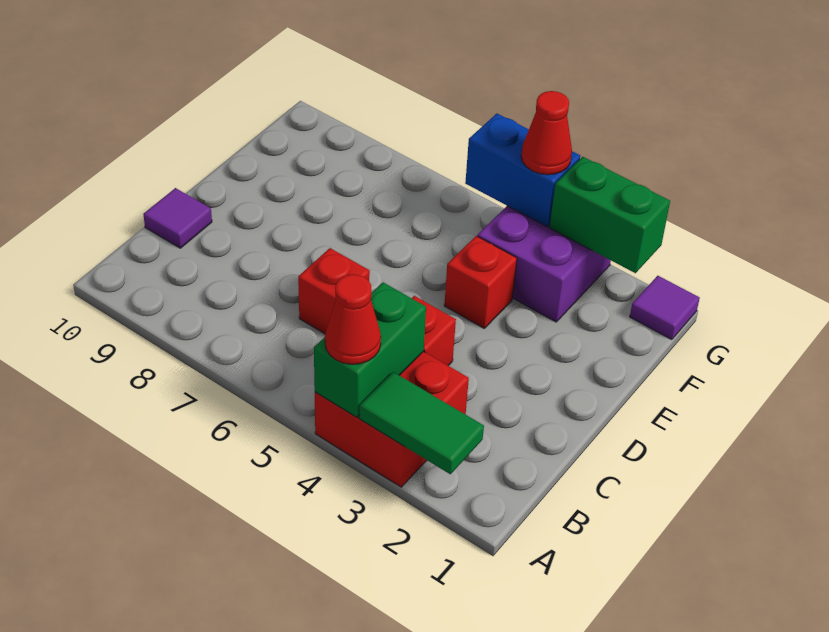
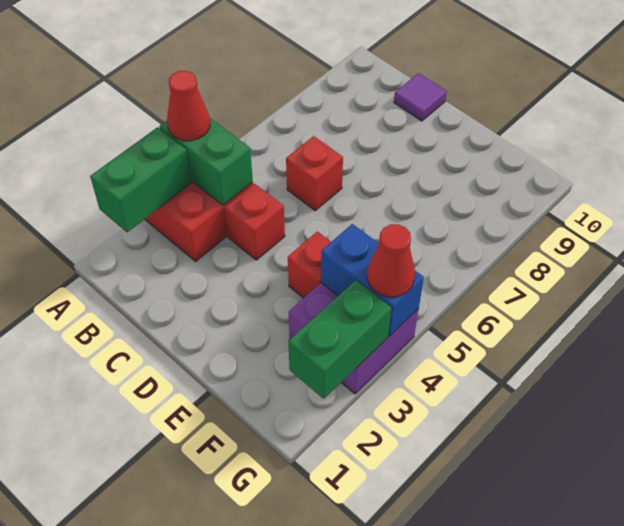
green 1x2 tile [359,372,484,474] -> green 1x2 brick [90,127,191,232]
purple 1x1 tile [630,276,700,340] -> none
blue 1x2 brick [465,114,580,227] -> blue 1x2 brick turned to [321,224,424,336]

